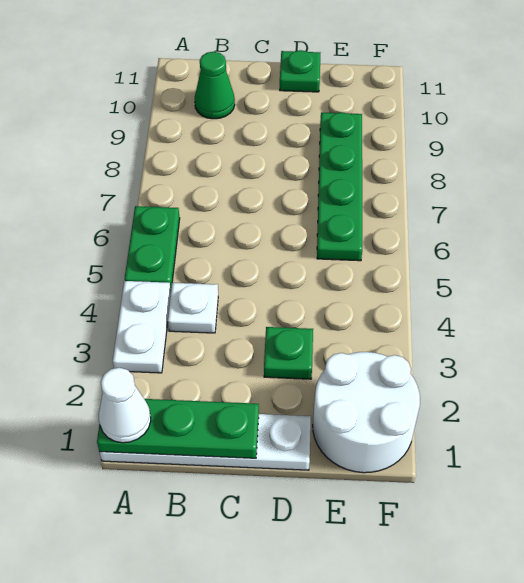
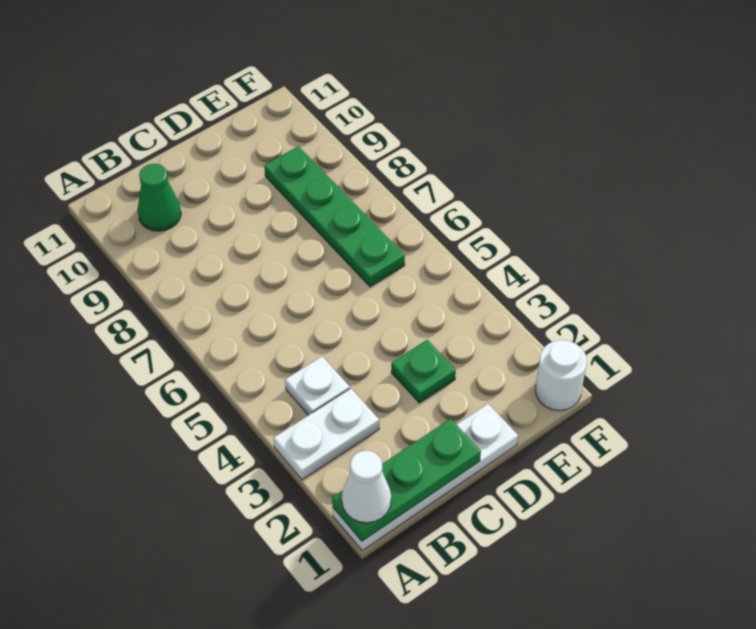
white 1x2 plate [113,281,171,373] -> white 1x2 plate turned to [274,389,379,480]
green 1x2 plate [125,206,180,288] -> none
green 1x1 plate [280,50,320,92] -> none
white 2x2 round brick [313,352,420,473] -> white 1x1 round brick [535,340,587,411]

